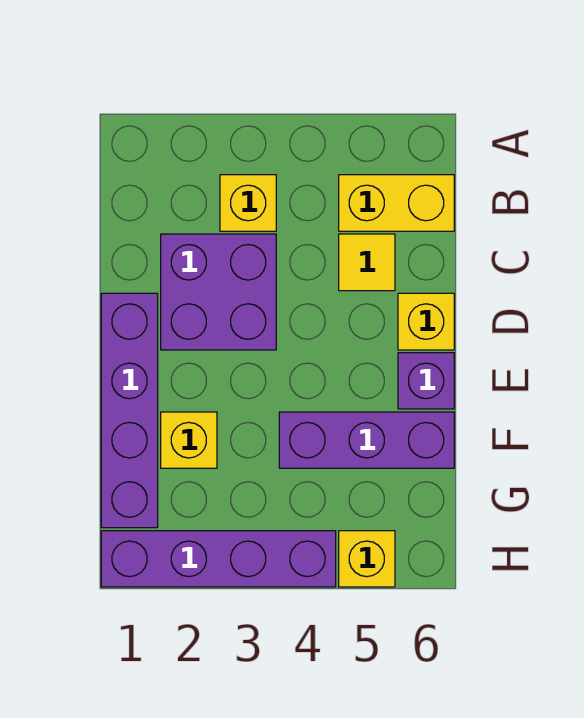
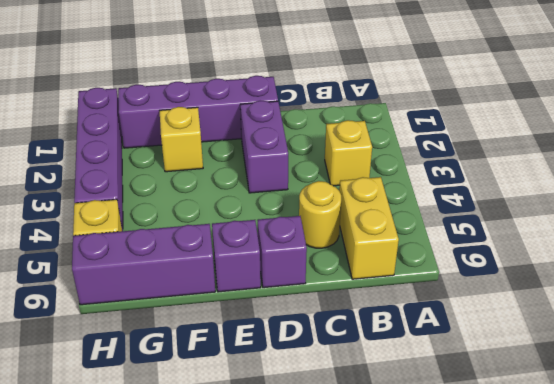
purple 2x2 brick [161,234,276,350] -> purple 1x2 brick [240,101,288,193]
yellow 1x1 tile [339,234,395,291] -> yellow 1x1 round brick [299,181,341,248]
yellow 1x1 brick [398,293,454,350] -> purple 1x1 brick [258,216,307,288]
purple 1x3 brick [279,412,454,468] -> purple 1x3 brick turned to [72,224,215,305]

